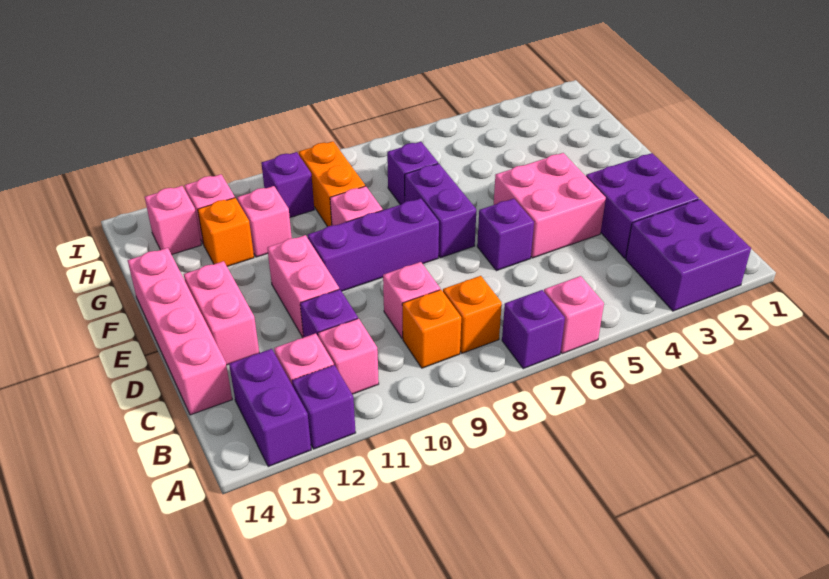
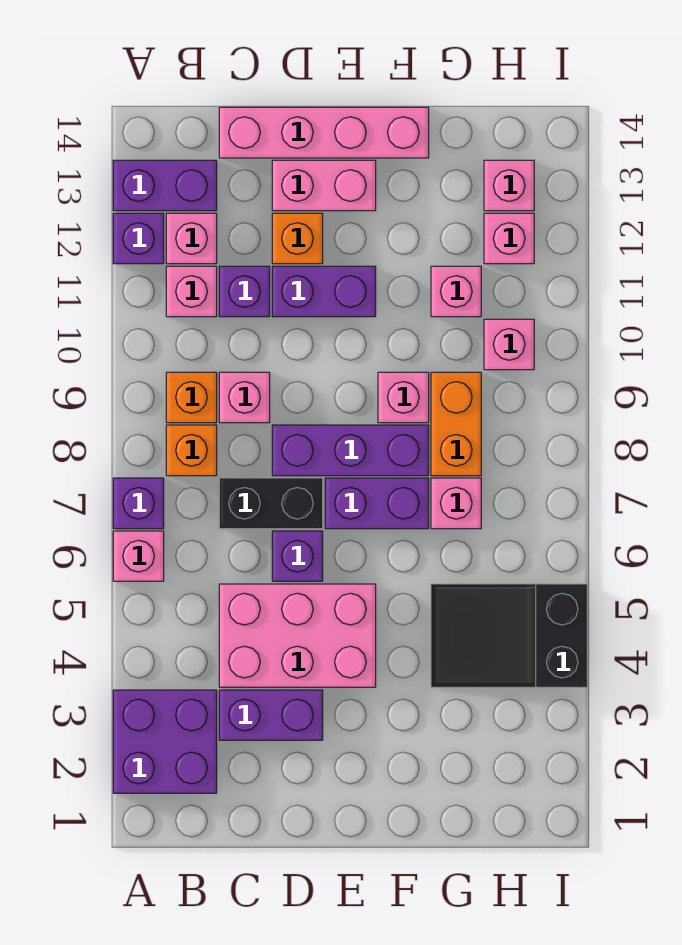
purple 2x2 brick [586,153,699,258] -> purple 1x2 brick [219,690,323,740]
none -> black 1x2 brick [219,478,323,529]
pink 2x2 brick [494,153,606,258] -> pink 2x3 brick [219,584,376,687]
pink 1x2 brick [267,235,339,338] -> purple 1x2 brick [272,266,376,317]
purple 1x3 brick [308,198,439,291] -> purple 1x3 brick turned to [272,425,429,476]
none -> black 2x3 slope [431,584,587,687]
purple 1x1 brick [387,142,438,205] -> pink 1x1 brick [431,478,481,529]
orange 1x2 brick [299,141,365,227] -> orange 1x2 brick turned to [431,372,481,476]
orange 1x1 brick [198,198,254,266] -> orange 1x1 brick moved to [272,213,323,264]
purple 1x1 brick [261,152,314,217] -> pink 1x1 brick [484,319,534,370]

